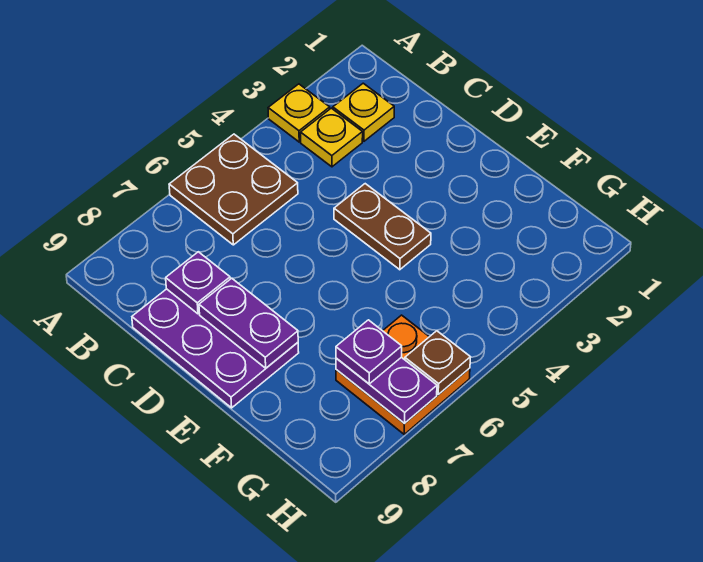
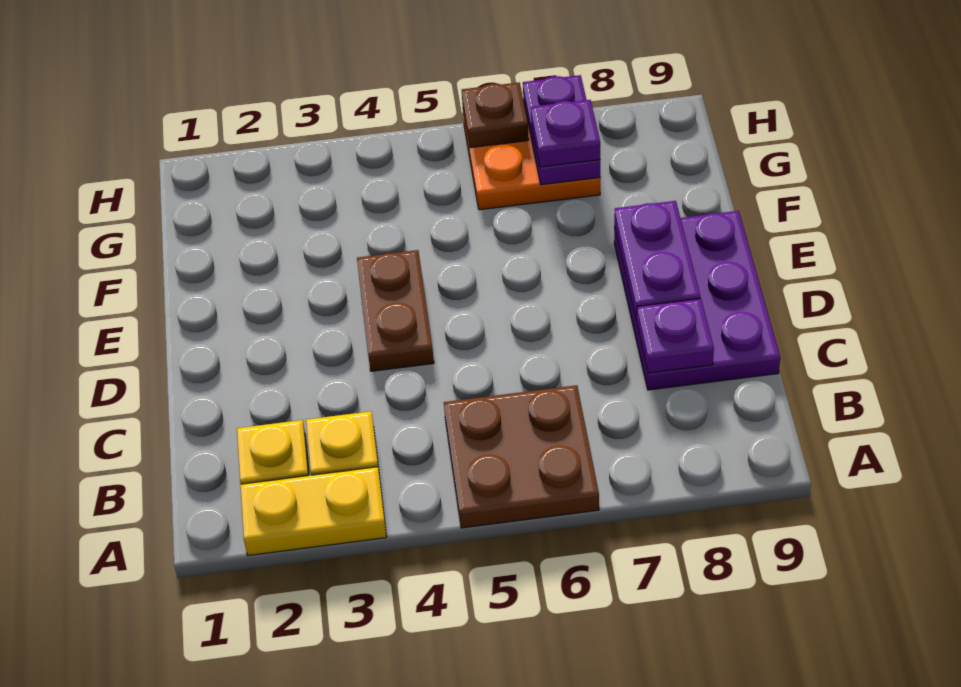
yellow 1x1 plate [268,84,330,142] -> yellow 1x2 plate [240,467,387,555]

